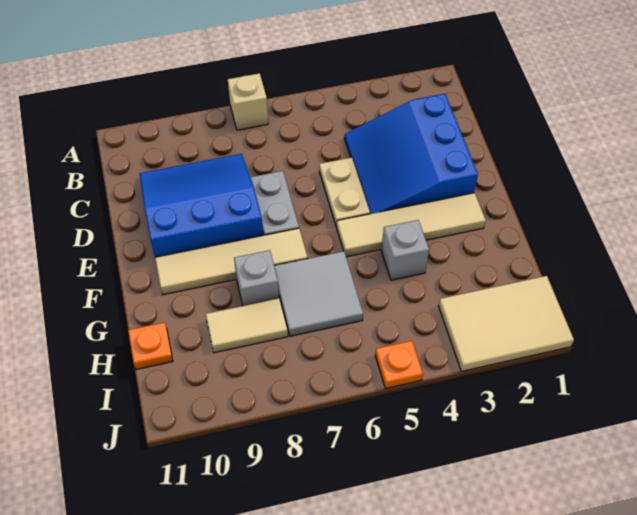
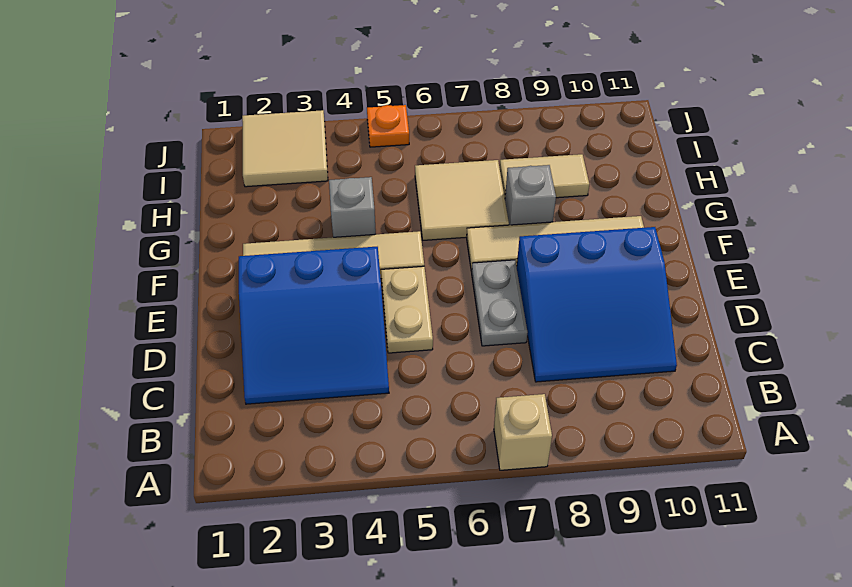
blue 3x3 slope [344,94,478,214] -> blue 3x3 slope turned to [239,247,389,404]
grey 2x2 tile [274,251,363,336] -> tan 2x2 tile [415,160,509,240]
orange 1x1 plate [128,322,173,369] -> none
tan 2x3 tile [438,276,574,371] -> tan 2x2 tile [242,110,328,187]

